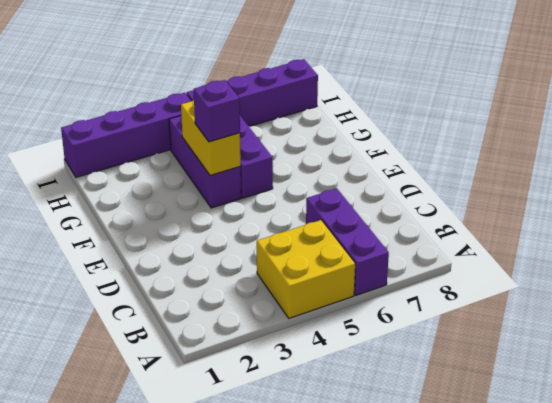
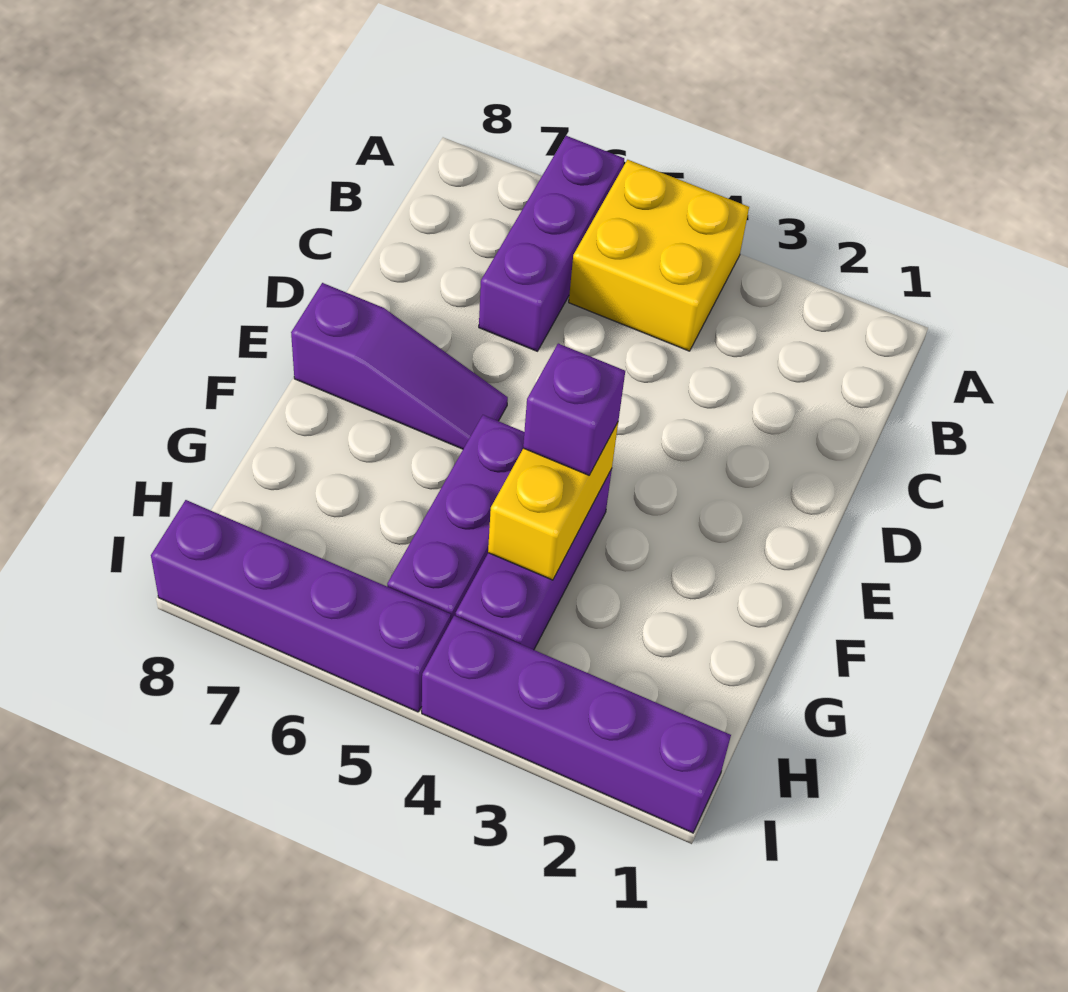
none -> purple 1x3 slope [291,283,508,449]

